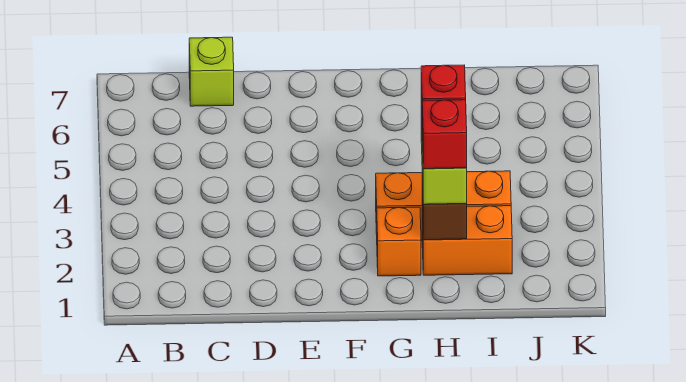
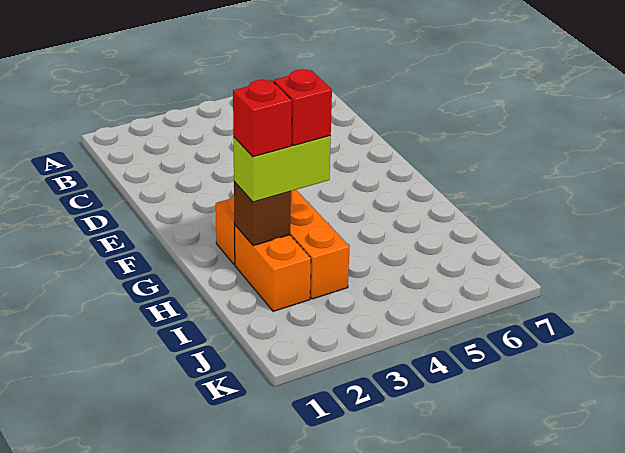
lime 1x1 brick [189,37,234,106] -> none

